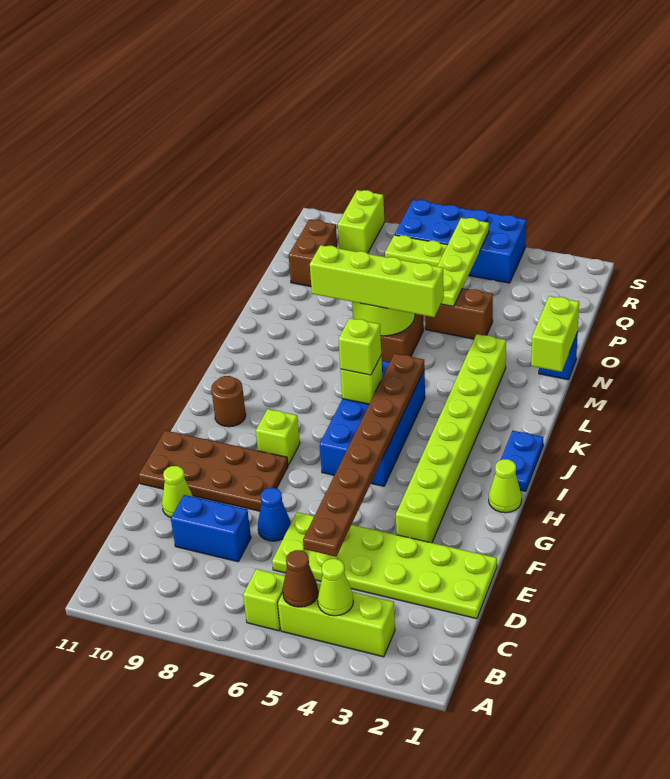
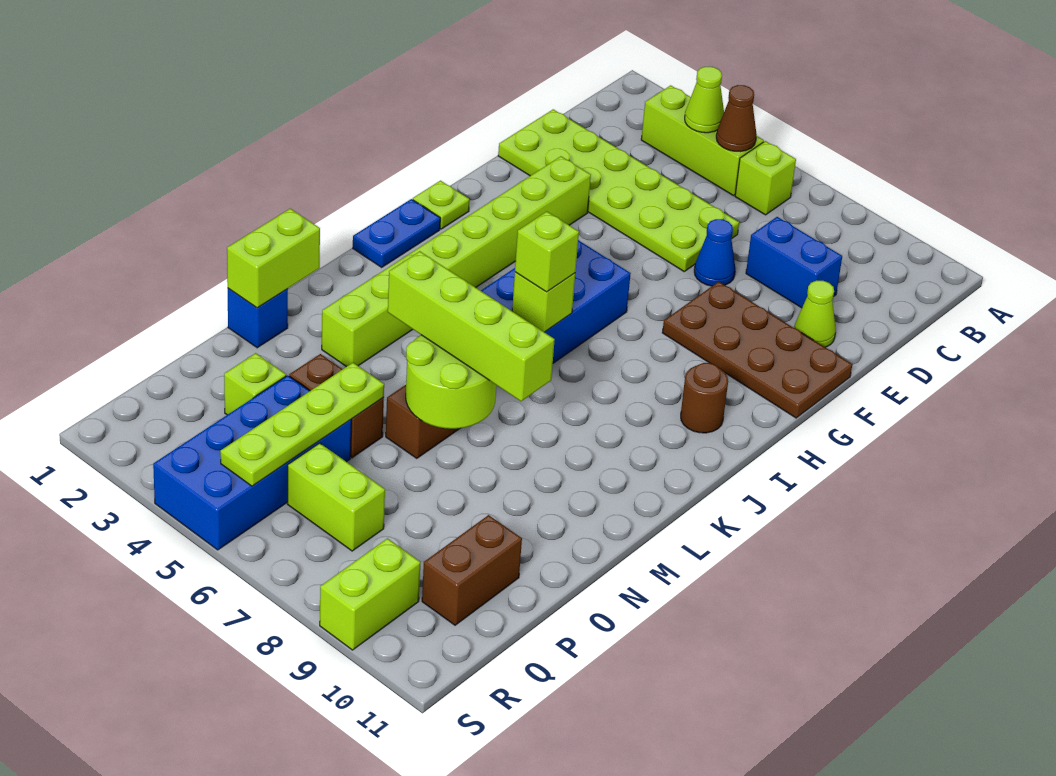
brown 1x8 plate [303,354,424,557] -> none
lime 1x1 cone [489,459,522,513] -> lime 1x1 plate [413,181,470,229]
lime 1x1 brick [256,409,300,465] -> lime 1x1 brick moved to [224,353,286,415]
blue 2x4 brick [395,200,526,283] -> blue 2x4 brick turned to [153,375,351,550]

